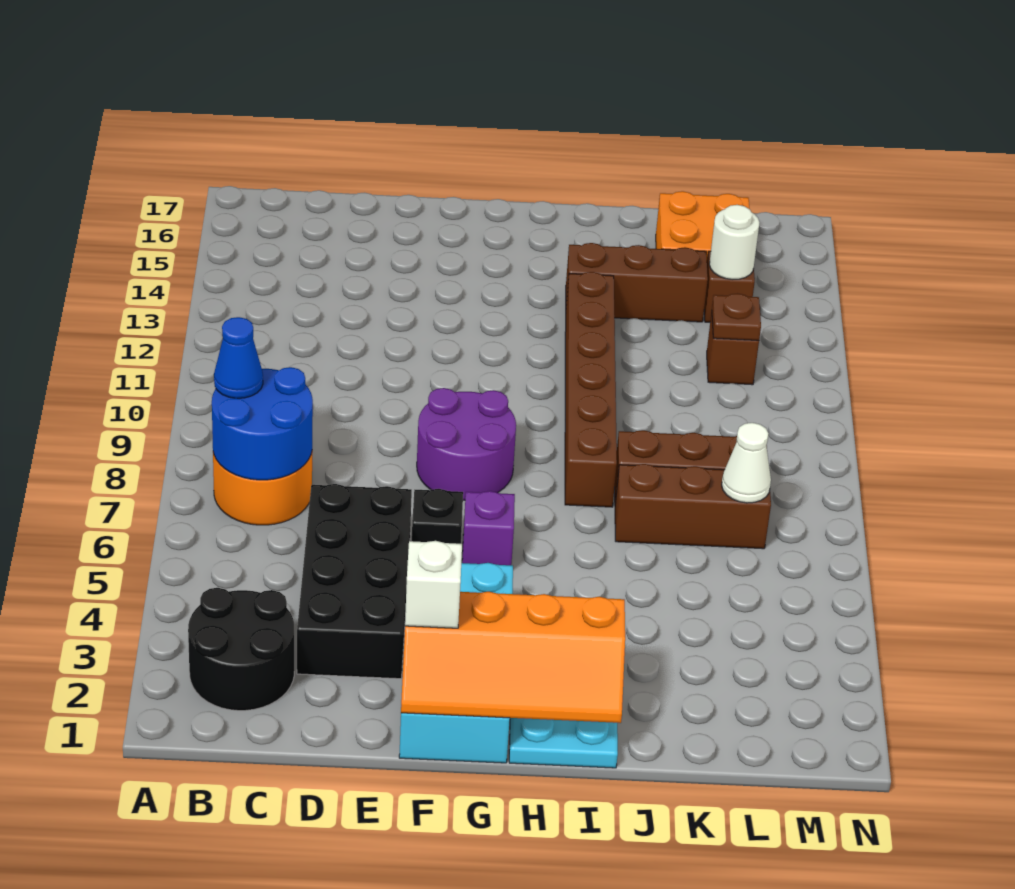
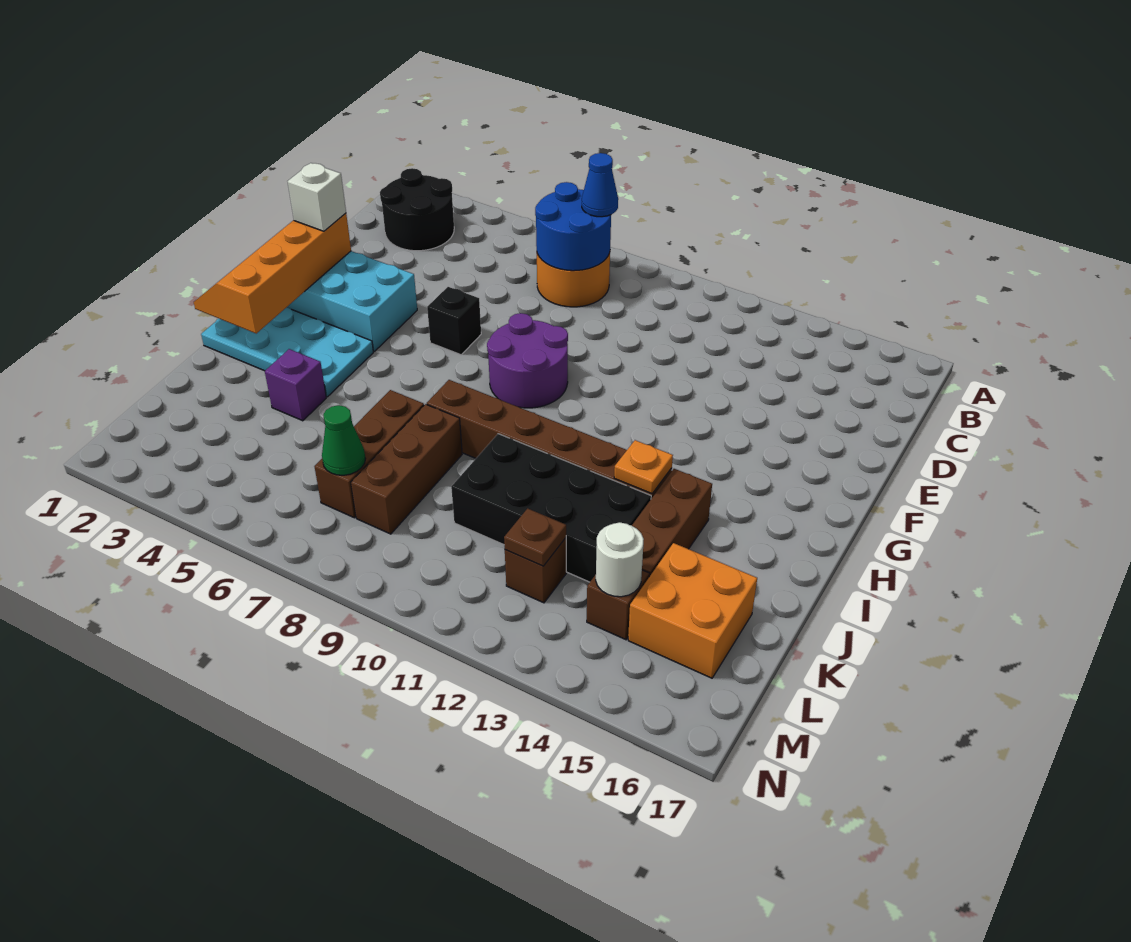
black 2x4 brick [297,484,412,679] -> black 2x4 brick moved to [451,434,651,582]
purple 1x1 brick [462,491,515,565] -> purple 1x1 brick moved to [265,349,326,421]
none -> orange 1x1 plate [614,440,673,494]
white 1x1 cone [722,423,771,503] -> green 1x1 cone [322,405,366,475]

